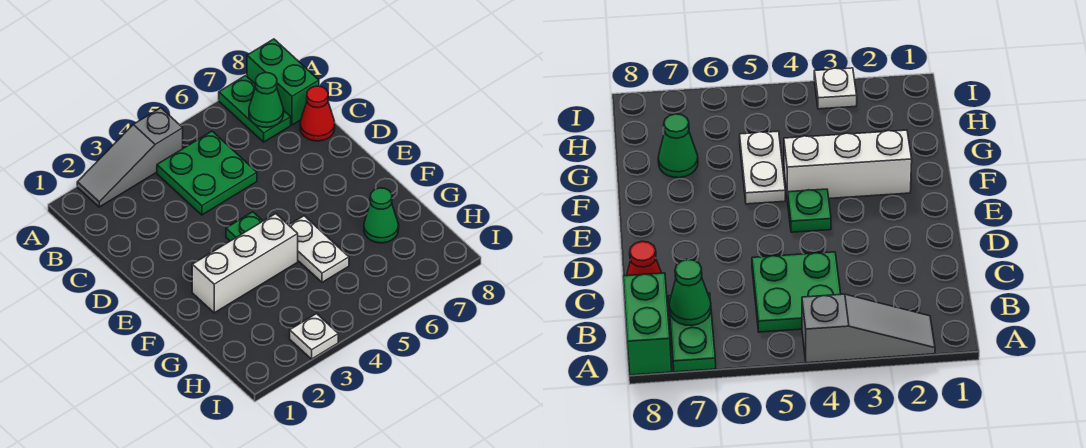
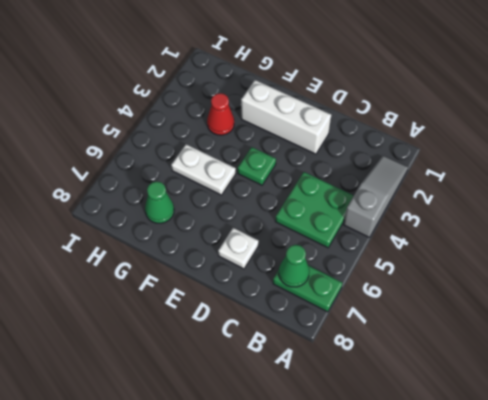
green 1x2 brick [247,39,319,125] -> none
red 1x1 cone [300,86,335,141] -> red 1x1 cone moved to [207,93,234,135]
white 1x3 brick [192,214,298,313] -> white 1x3 brick turned to [241,80,331,154]
white 1x1 plate [290,314,338,359] -> white 1x1 plate moved to [218,228,259,269]

